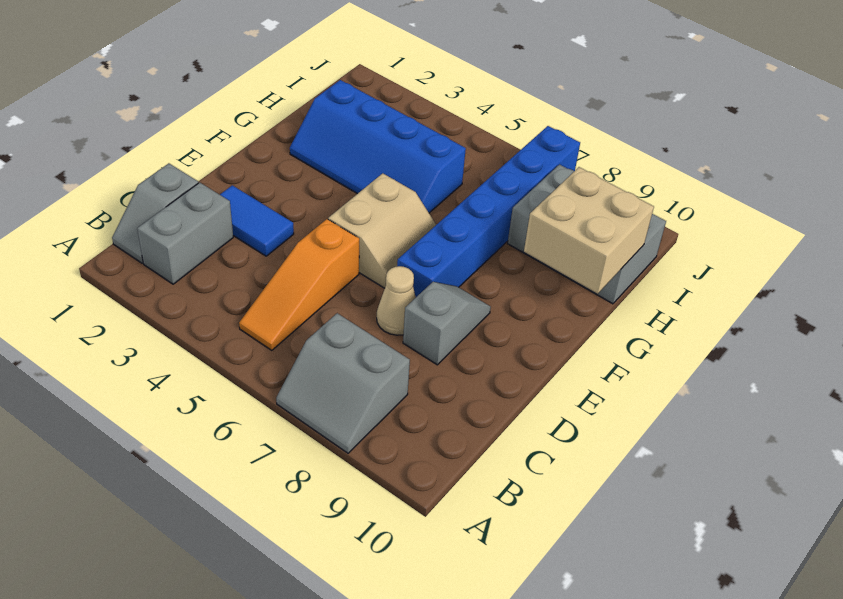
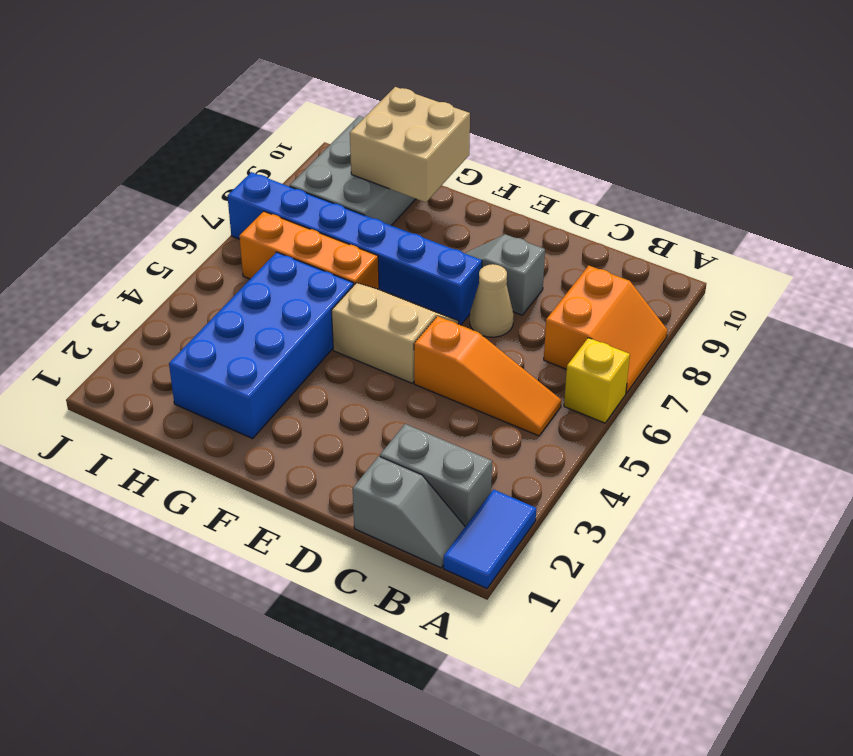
none -> yellow 1x1 brick [564,338,630,423]
grey 2x2 slope [276,313,410,453] -> orange 2x2 slope [544,265,667,393]
blue 1x2 tile [220,185,294,256] -> blue 1x2 tile moved to [443,490,536,588]
blue 2x4 slope [290,80,466,213] -> blue 2x4 brick [169,252,354,439]
none -> orange 1x3 brick [239,211,379,289]

